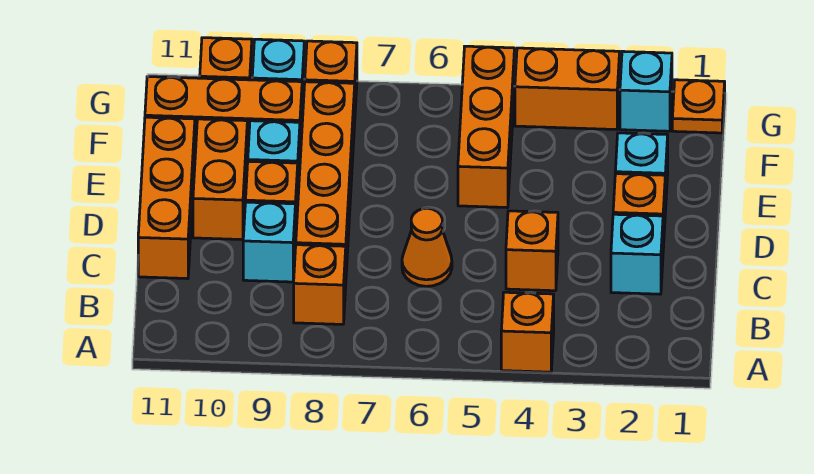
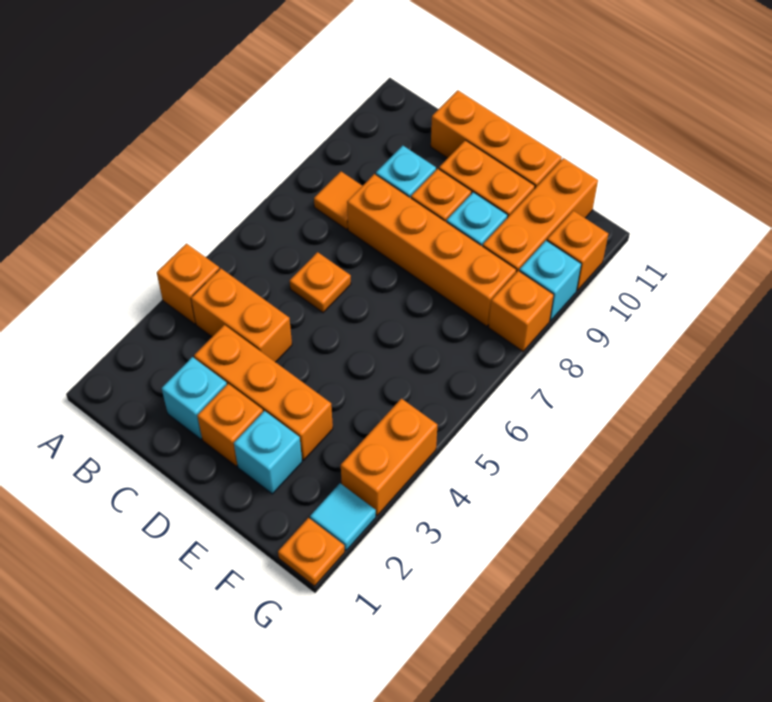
orange 1x1 brick [294,245,346,324] -> orange 1x1 tile [314,172,362,229]
orange 1x1 brick [506,211,558,291] -> orange 1x2 brick [191,268,292,362]
orange 1x1 cone [402,208,452,286] -> orange 1x1 plate [290,252,351,313]
orange 1x3 brick [458,46,514,208] -> orange 1x3 brick moved to [194,325,333,460]
cyan 1x1 brick [620,51,672,131] -> cyan 1x1 tile [310,483,376,550]

